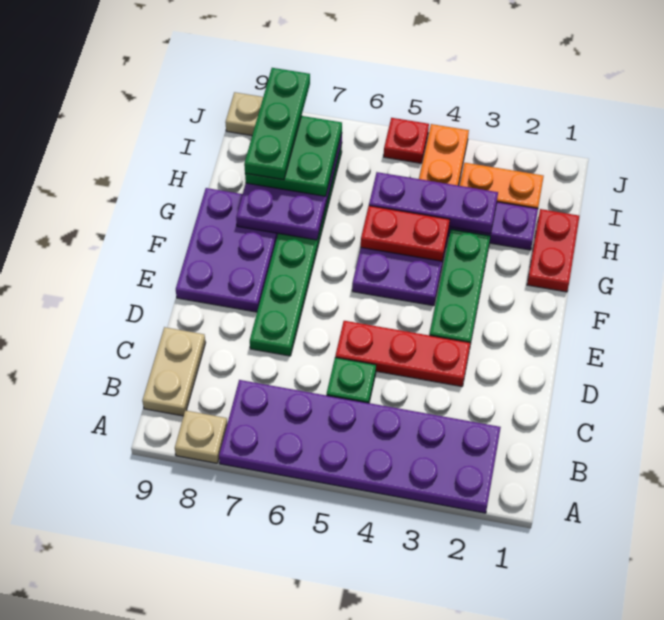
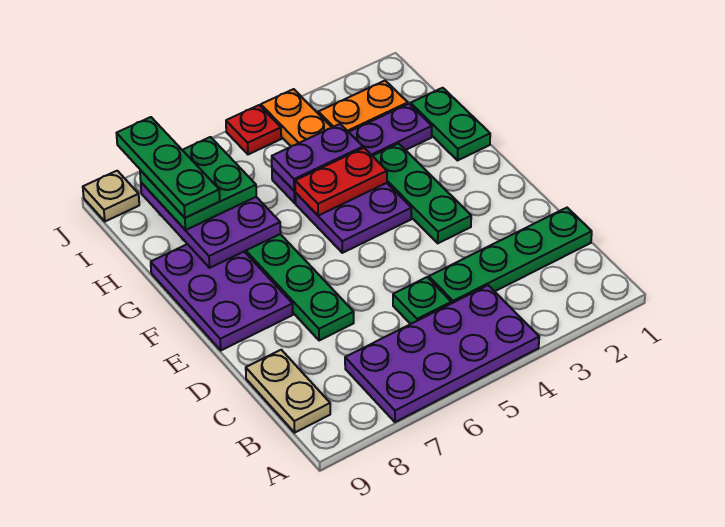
purple 2x6 plate [219,380,501,513] -> purple 2x4 plate [345,285,539,422]
tan 1x1 plate [175,410,227,463] -> none
none -> green 1x4 plate [429,208,592,303]
red 1x3 plate [335,321,470,387] -> none
red 1x2 plate [527,209,579,292] -> green 1x2 plate [411,88,490,160]
purple 1x3 plate [369,172,498,234] -> purple 1x2 plate [272,124,363,191]

